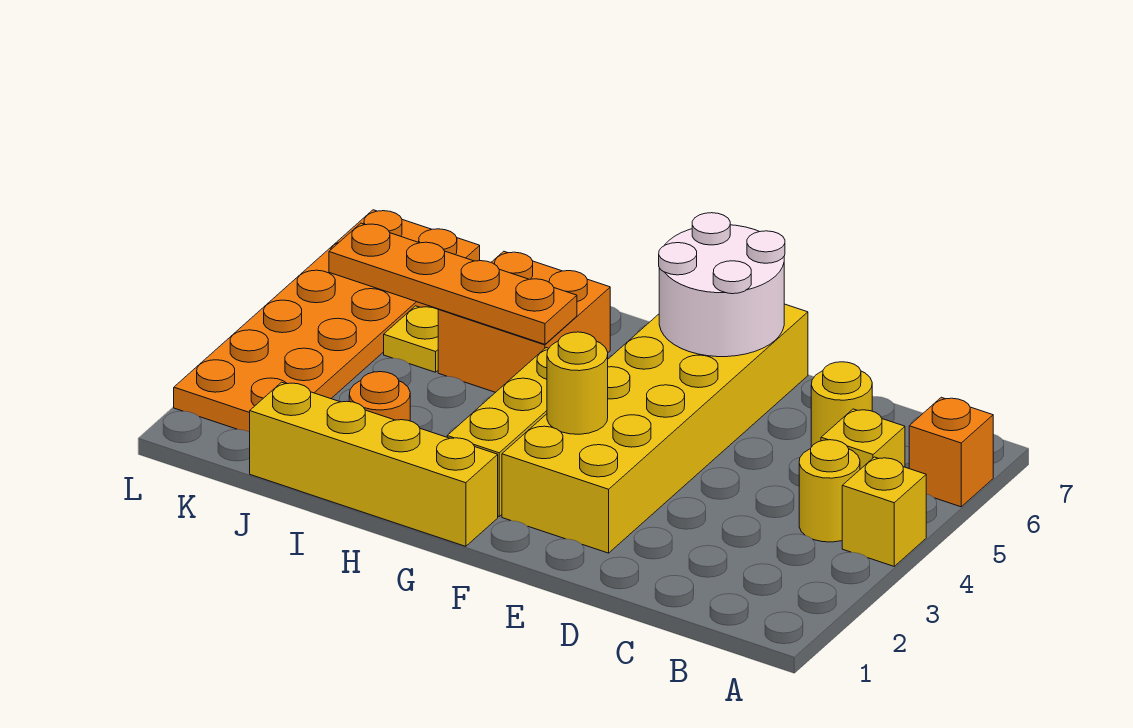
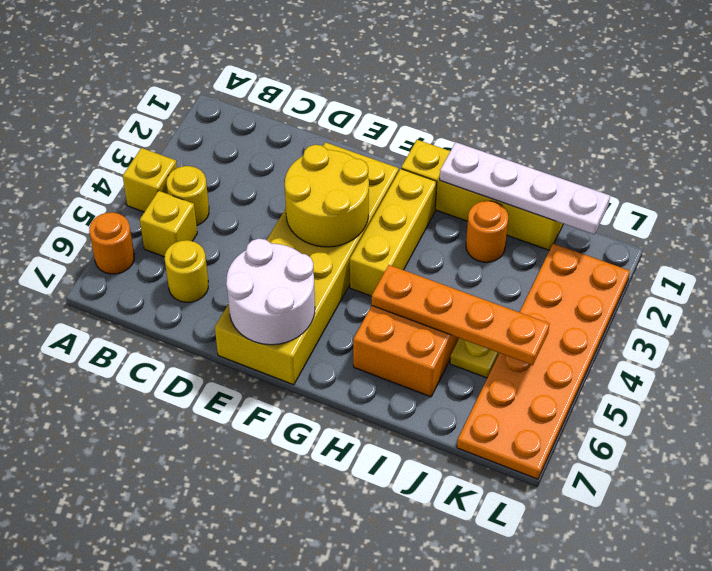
orange 1x1 brick [909,397,993,507] -> orange 1x1 round brick [89,212,134,274]
yellow 1x1 round brick [547,332,608,434] -> yellow 2x2 round brick [285,145,369,247]
none -> white 1x4 plate [440,142,610,235]

